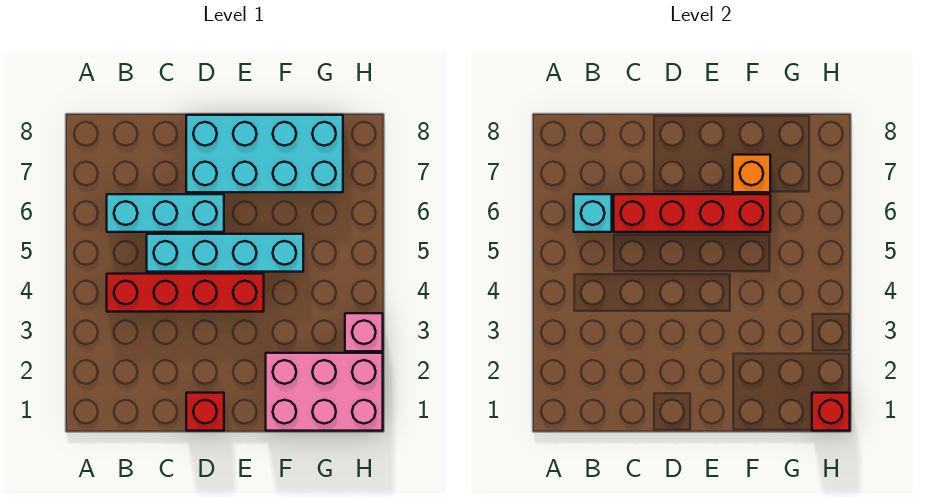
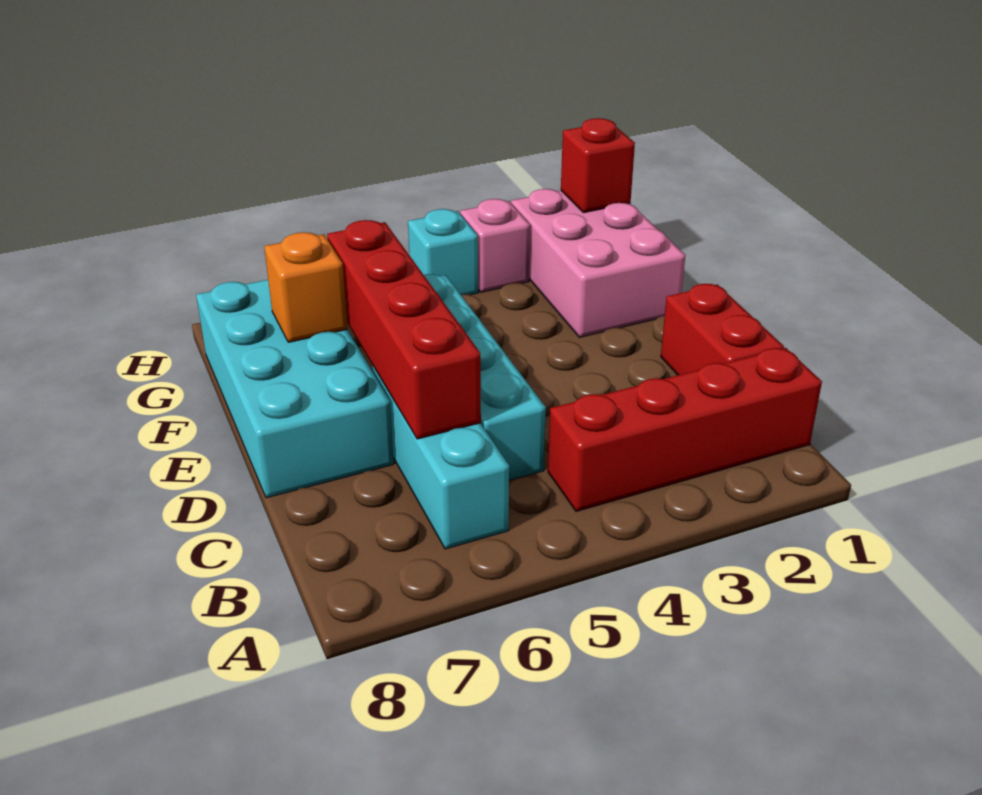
red 1x4 brick [107,274,264,312] -> red 1x4 brick turned to [548,348,822,512]
cyan 1x1 brick [574,194,612,232] -> cyan 1x1 brick moved to [408,209,478,295]
red 1x1 brick [186,393,224,431] -> red 1x2 brick [661,284,784,375]

